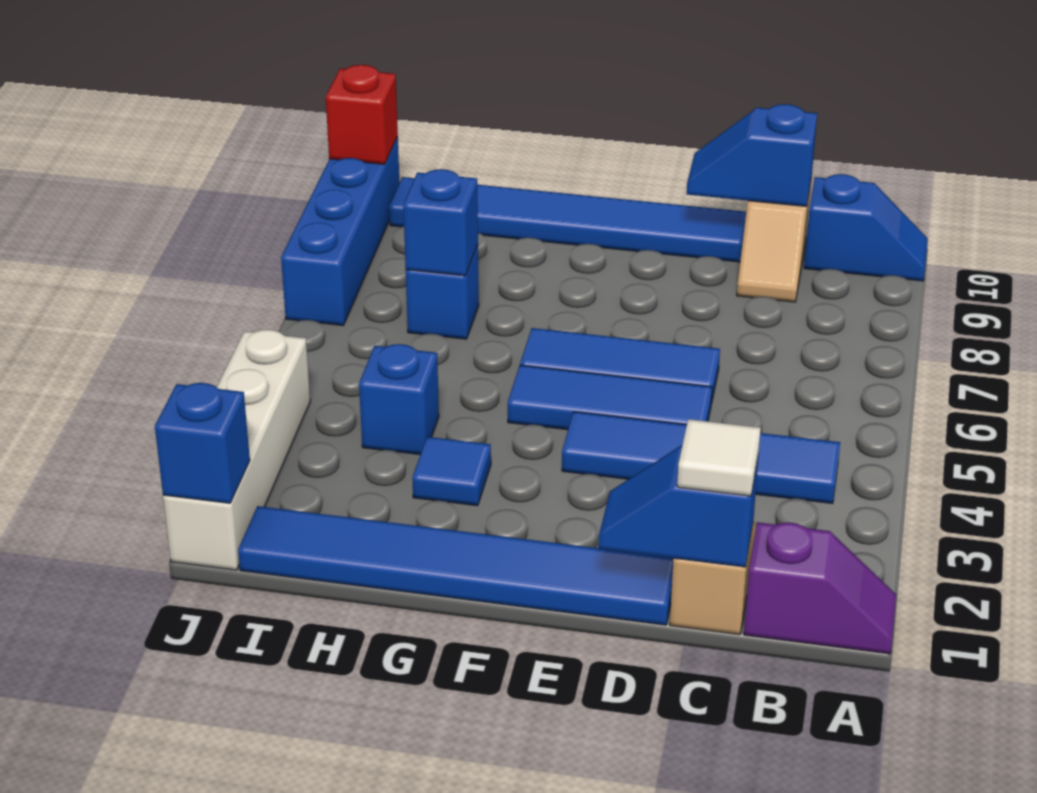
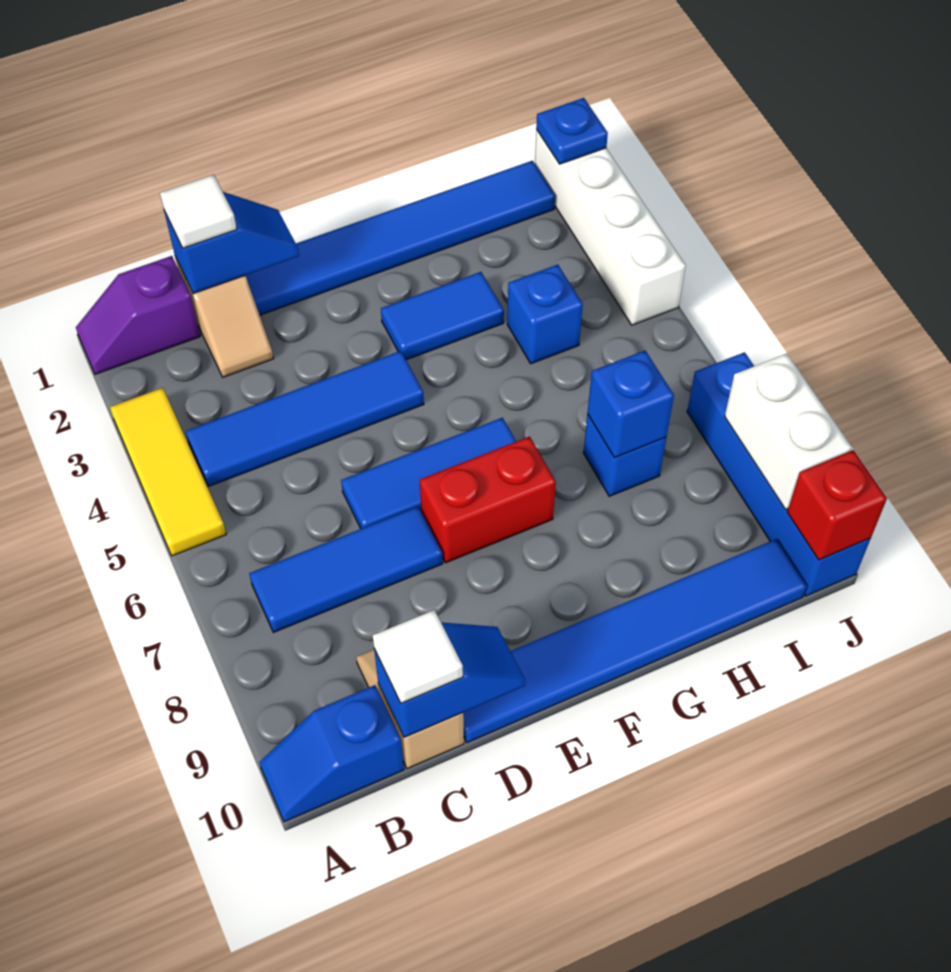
none -> yellow 1x3 tile [110,388,226,556]
none -> white 1x1 tile [373,610,463,703]
blue 1x3 tile [508,365,712,430] -> blue 1x3 tile moved to [249,507,443,632]
none -> red 1x2 brick [420,437,556,563]
blue 1x1 tile [412,437,491,506] -> blue 1x2 tile [381,272,504,360]
blue 1x1 brick [155,383,250,503] -> blue 1x1 plate [536,98,608,164]
none -> white 1x2 brick [725,354,852,509]

